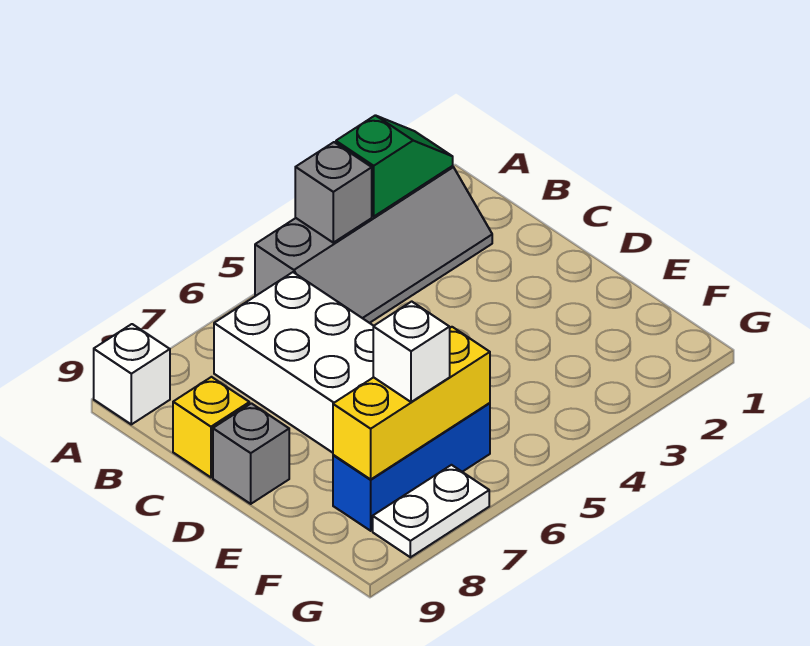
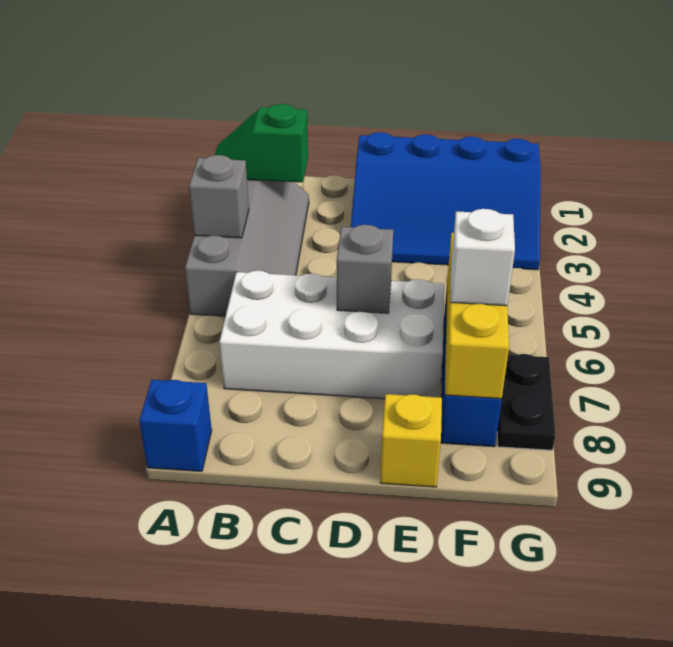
green 1x2 slope [336,115,453,216] -> green 1x2 slope turned to [215,104,308,182]
white 1x1 brick [94,324,170,424] -> blue 1x1 brick [139,380,212,471]
yellow 1x1 brick [173,377,249,477] -> yellow 1x1 brick moved to [380,394,442,487]
none -> blue 3x4 slope [351,132,541,270]
grey 1x1 brick [213,403,289,504] -> grey 1x1 brick moved to [337,225,393,313]
white 1x2 plate [373,465,489,557] -> black 1x2 plate [497,354,556,450]

